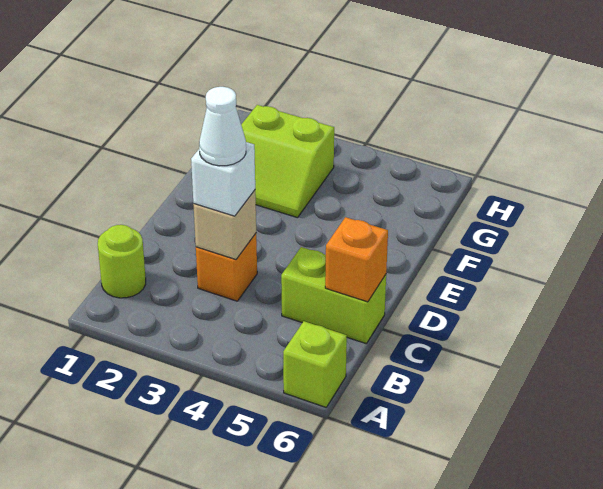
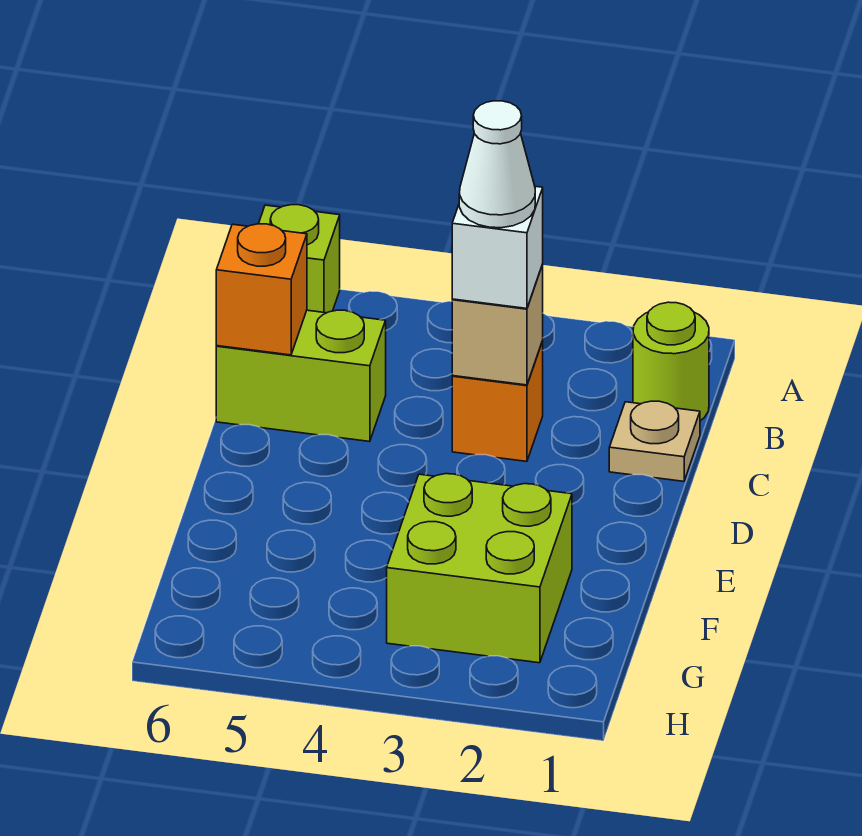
none -> tan 1x1 plate [609,401,700,481]
lime 2x2 slope [241,105,334,218] -> lime 2x2 brick [387,474,572,663]

